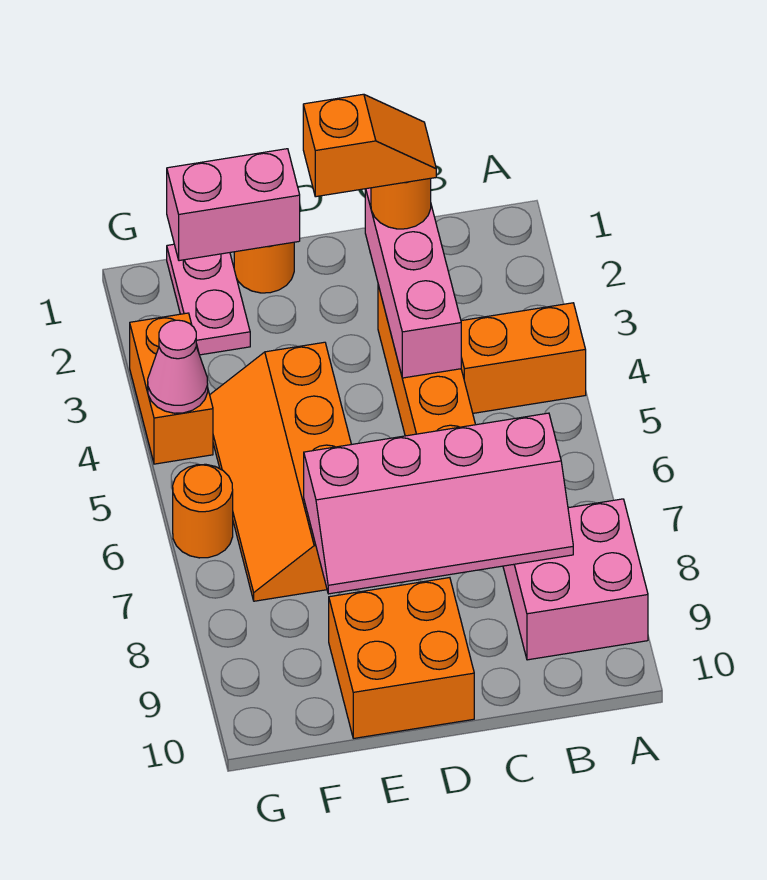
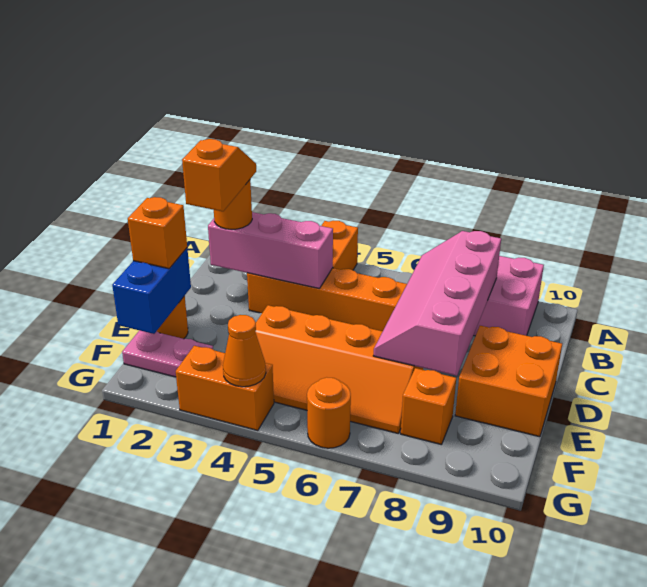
pink 2x4 slope [304,413,573,594] -> pink 2x4 slope turned to [373,231,501,376]
pink 1x2 brick [167,149,300,261] -> blue 1x2 brick [112,248,191,334]
none -> orange 1x1 brick [128,197,187,269]
none -> orange 1x1 brick [401,368,456,445]
pink 1x1 cone [148,320,208,413] -> orange 1x1 cone [223,315,266,387]

